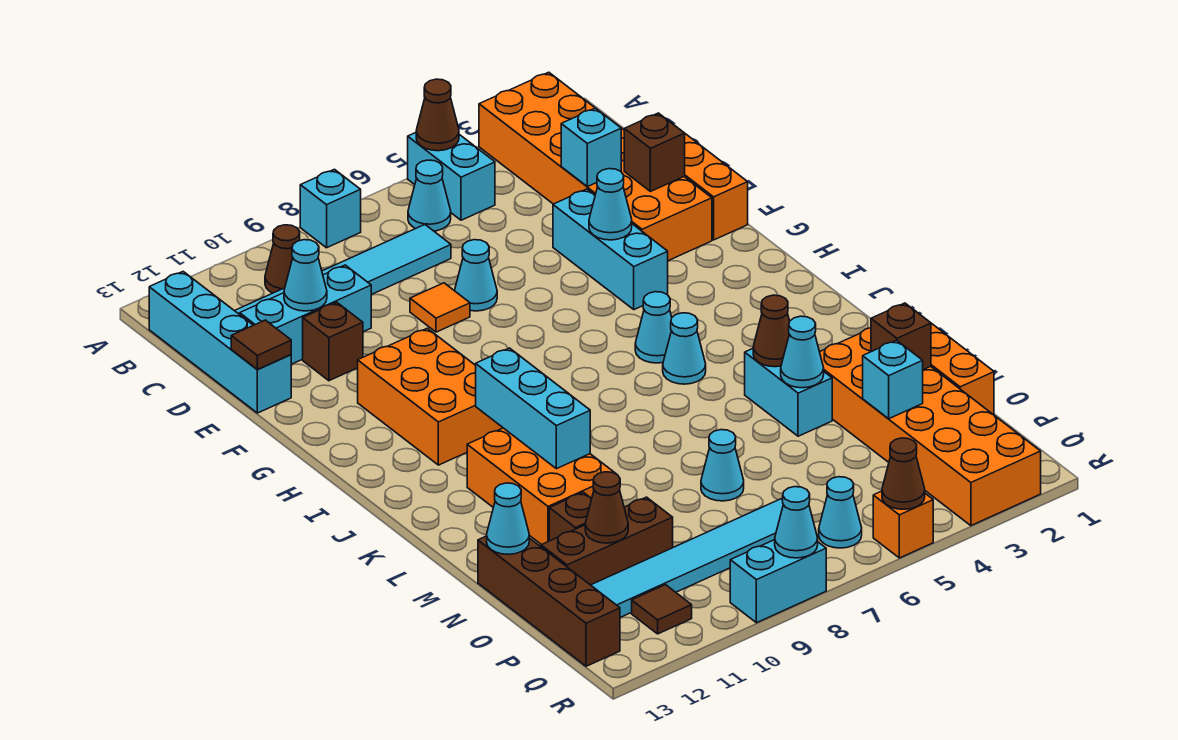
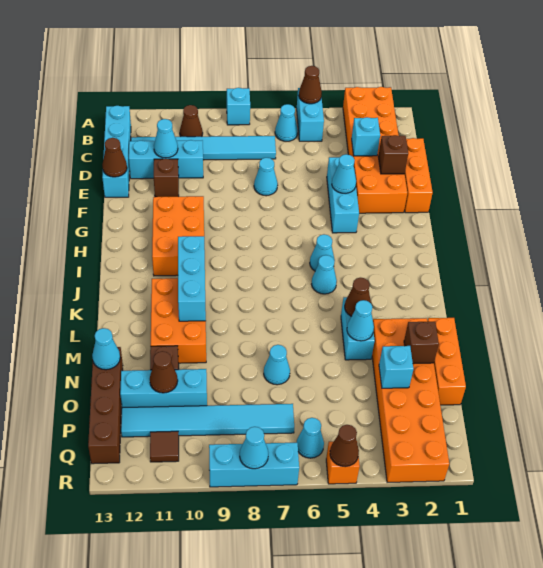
orange 1x1 tile [410,283,470,332] -> none
brown 1x1 tile [231,320,291,369] -> brown 1x1 cone [102,138,127,177]
brown 1x3 brick [541,497,673,585] -> cyan 1x3 brick [120,369,207,408]
cyan 1x2 brick [730,540,826,623] -> cyan 1x3 brick [209,443,299,487]

